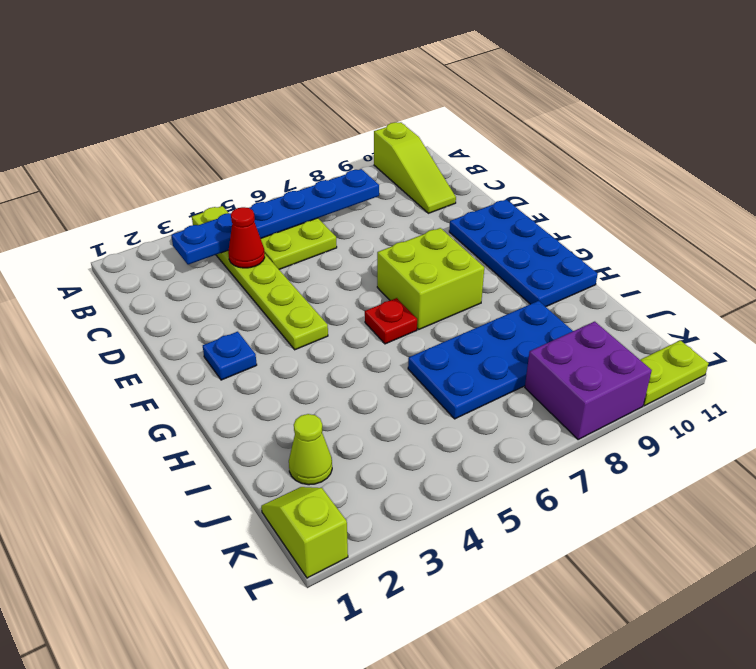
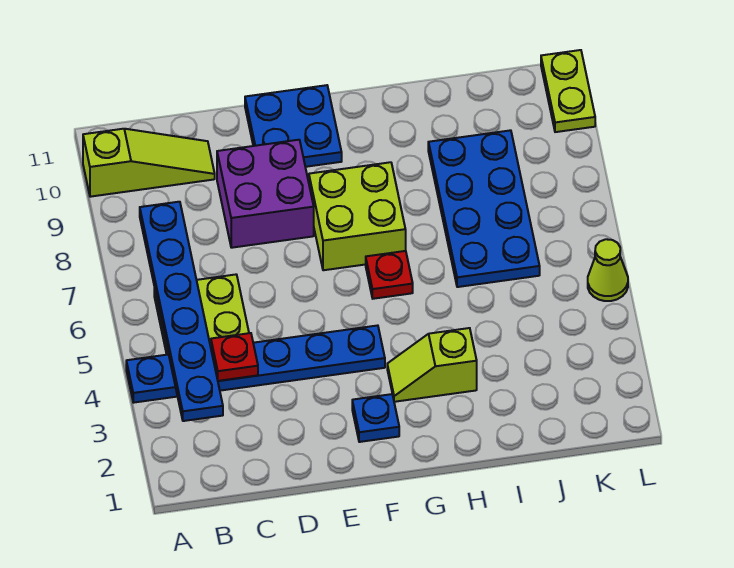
lime 1x6 plate [192,206,328,350] -> blue 1x6 plate [126,325,385,403]
red 1x1 cone [228,207,265,268] -> red 1x1 plate [211,333,258,381]
blue 2x4 plate [449,200,598,307] -> blue 2x2 plate [245,85,342,167]
lime 1x1 cone [289,414,332,485] -> lime 1x1 cone moved to [588,239,628,301]
lime 1x2 slope [261,487,348,578] -> lime 1x2 slope moved to [387,328,477,402]
purple 2x2 brick [525,322,652,440] -> purple 2x2 brick moved to [217,140,314,248]

